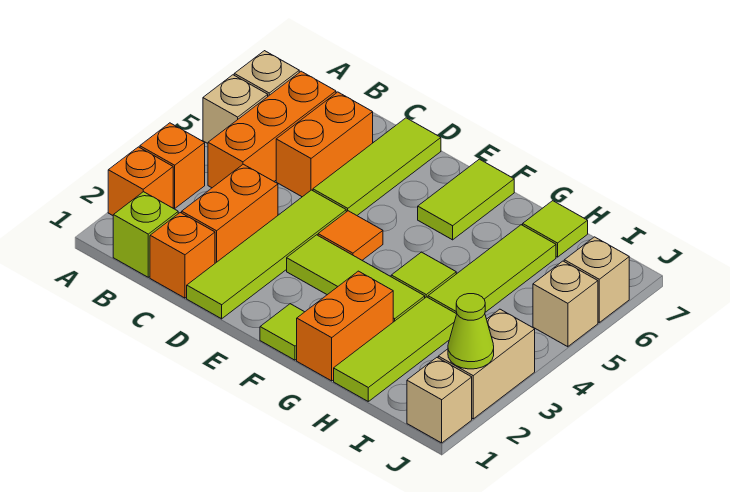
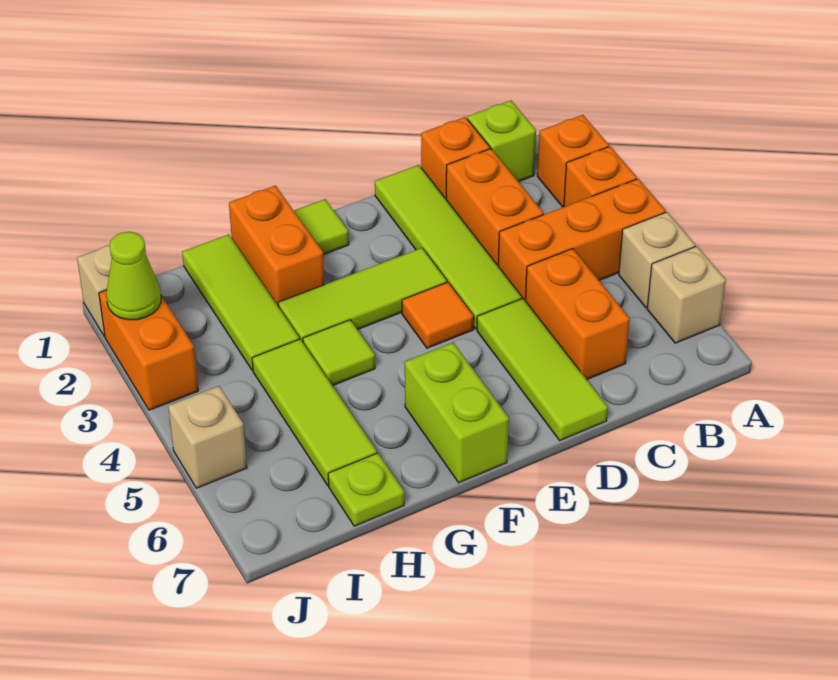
orange 1x3 brick [208,71,336,188] -> orange 1x3 brick turned to [498,179,666,300]
lime 1x2 tile [418,159,514,240] -> lime 1x2 brick [405,343,509,483]
lime 1x1 tile [523,201,588,257] -> lime 1x1 plate [328,453,404,526]
tan 1x2 brick [438,309,535,419] -> orange 1x2 brick [99,290,198,410]
tan 1x1 brick [564,237,629,322] -> none

